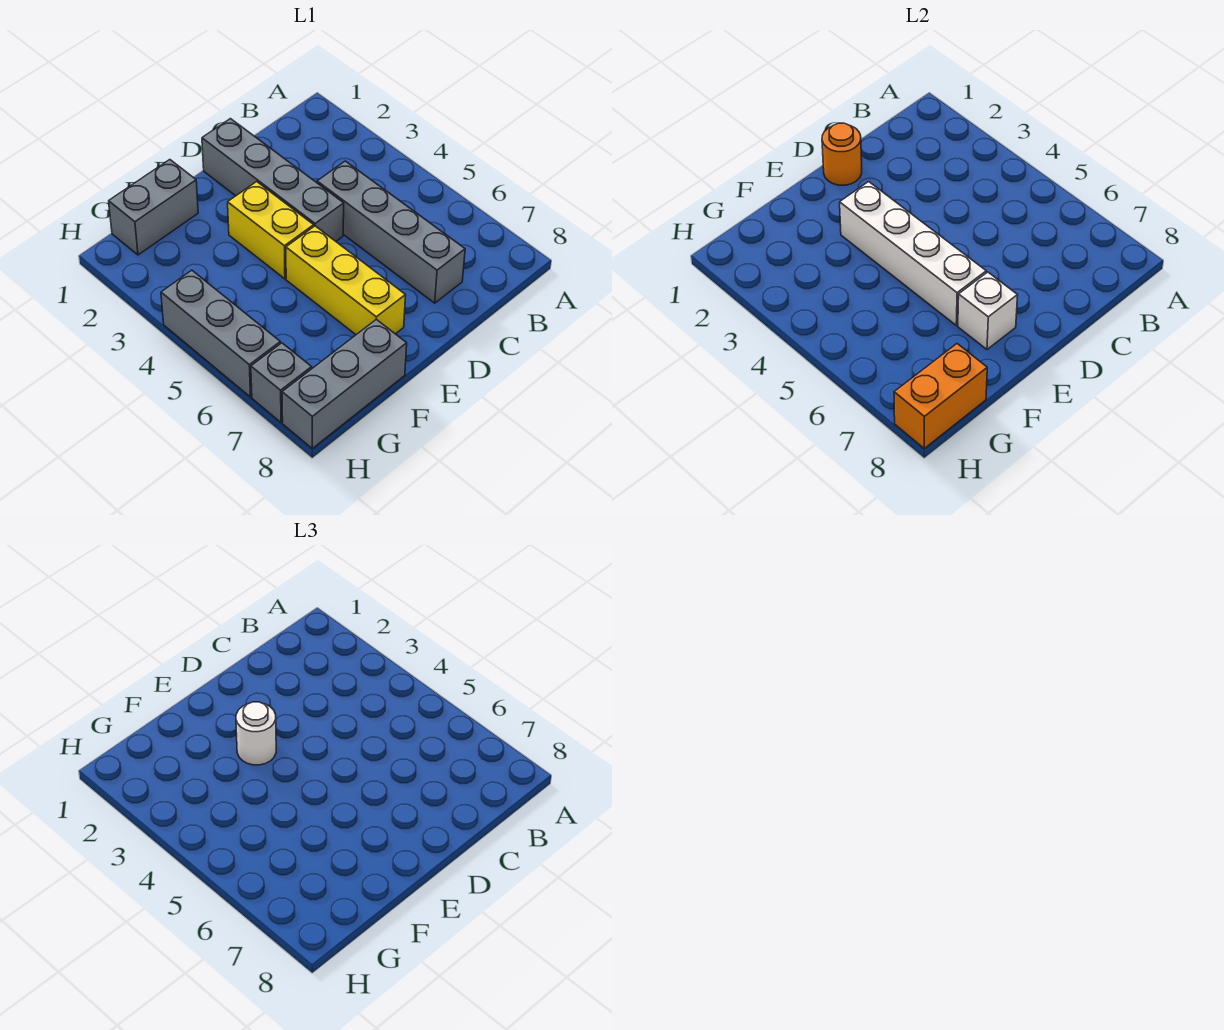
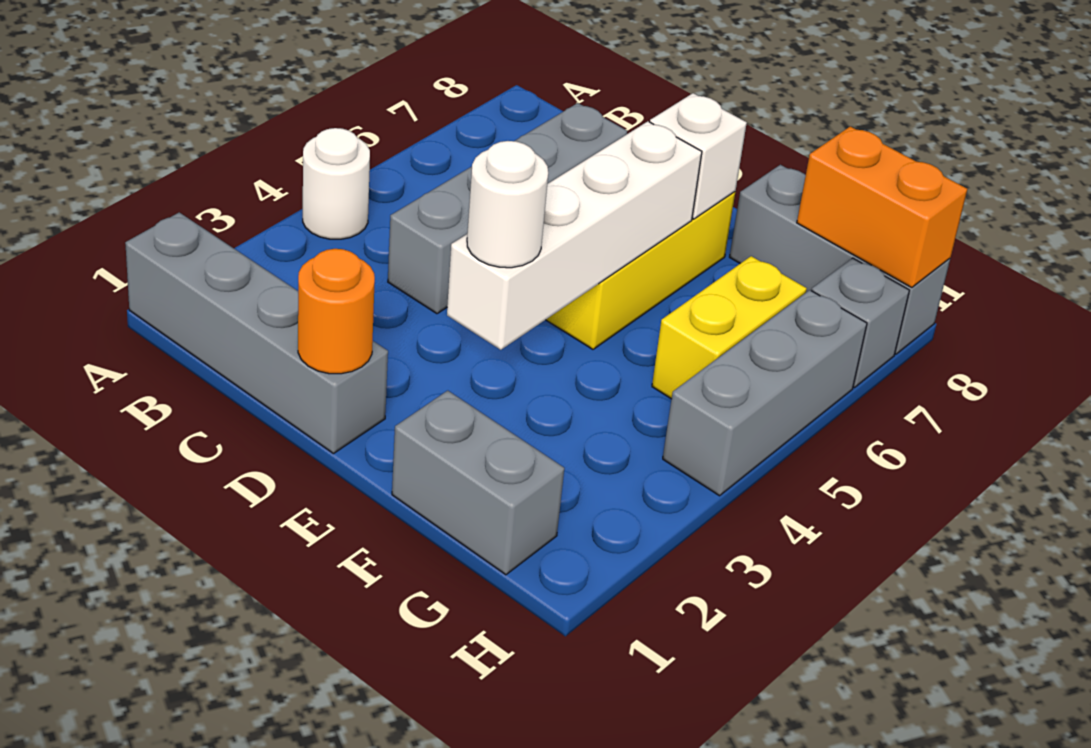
none -> white 1x1 round brick [303,128,370,239]
grey 1x4 brick [202,119,344,241] -> grey 1x4 brick turned to [125,212,388,454]
yellow 1x2 brick [228,182,314,279] -> yellow 1x2 brick moved to [652,256,807,399]

